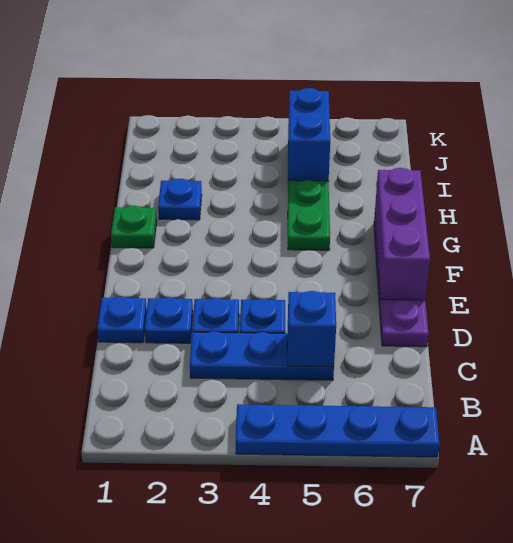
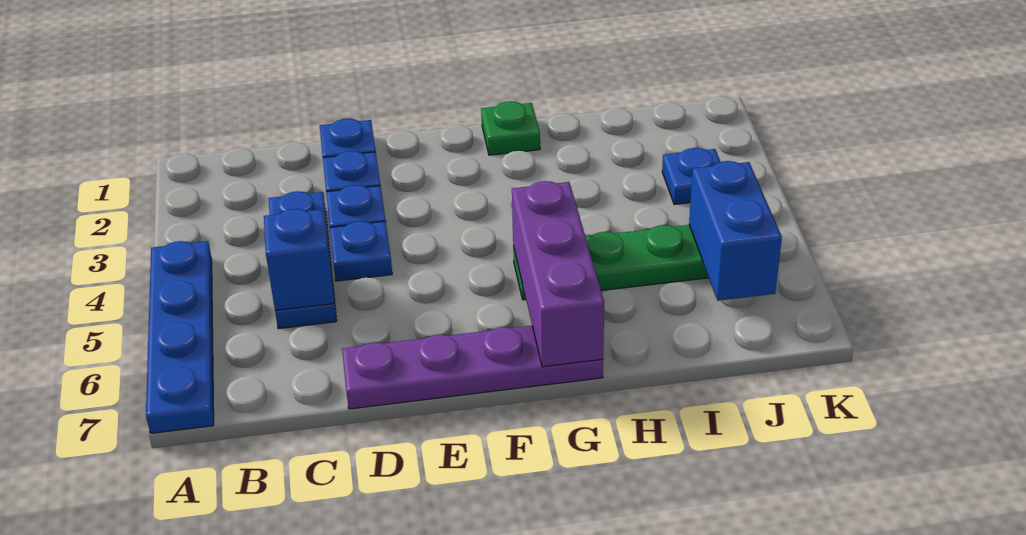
purple 1x3 brick [375,168,430,300] -> purple 1x3 brick turned to [512,181,604,367]
blue 1x1 plate [158,179,202,220] -> blue 1x1 plate moved to [662,148,720,205]
blue 1x2 brick [288,88,330,181] -> blue 1x2 brick turned to [689,161,782,301]

